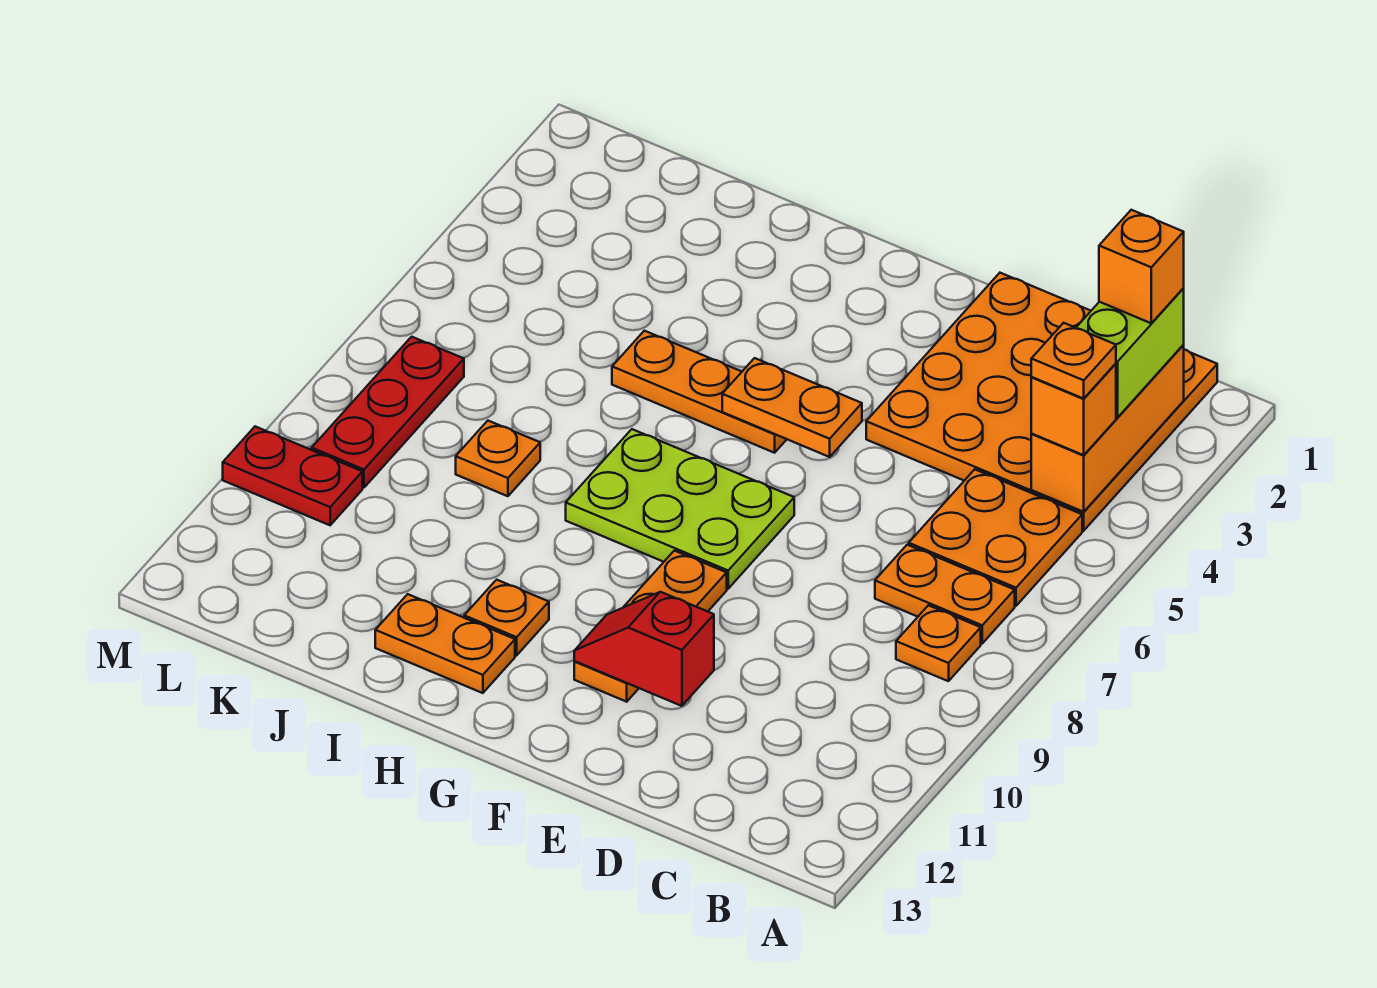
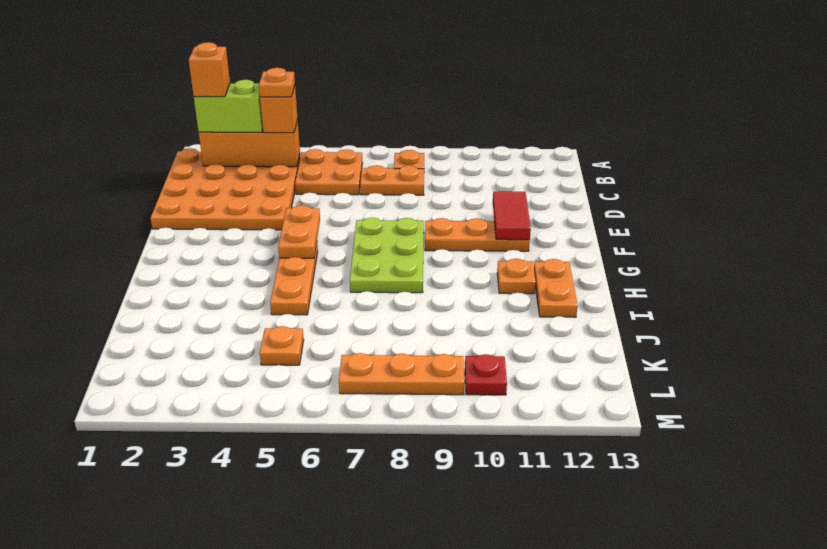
orange 1x2 plate [875,545,1015,643] -> orange 1x2 plate turned to [360,165,424,195]
red 1x2 slope [574,592,714,706] -> red 1x2 tile [493,192,531,240]
orange 1x1 plate [456,421,540,496] -> orange 1x1 plate moved to [260,326,304,365]
red 1x3 plate [312,337,464,488] -> orange 1x3 plate [339,353,464,395]
red 1x2 plate [223,427,362,525] -> red 1x1 plate [465,354,507,395]

